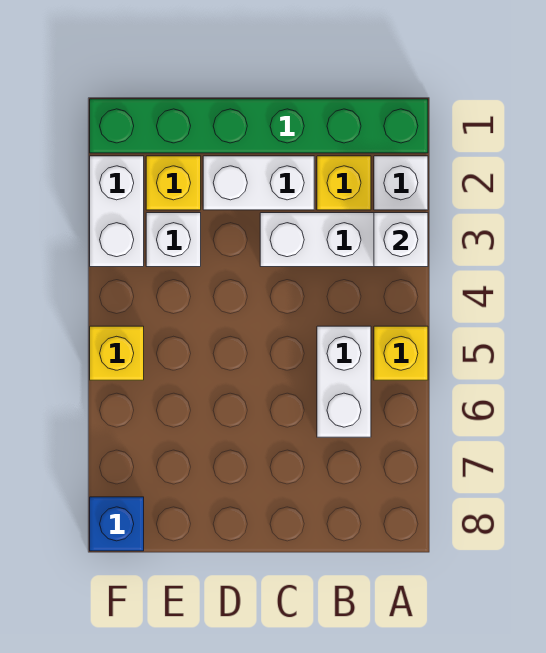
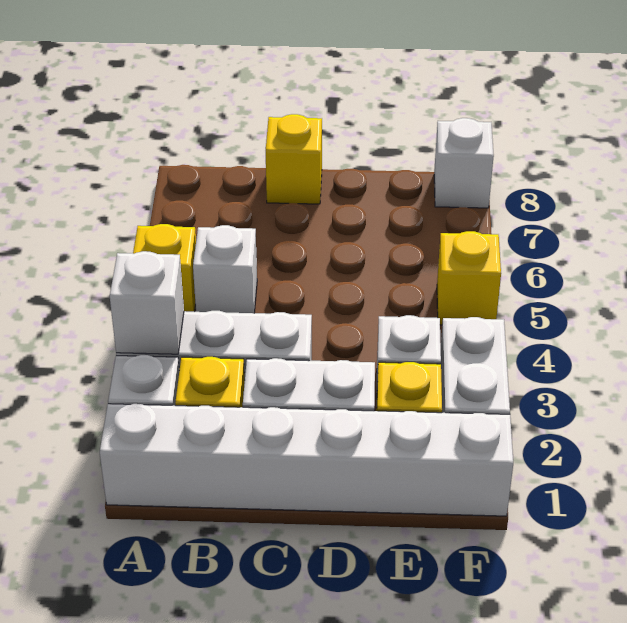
green 1x6 brick [90,99,428,153] -> white 1x6 brick [100,404,513,516]
white 1x2 brick [317,326,371,437] -> white 1x1 brick [193,225,257,313]
none -> yellow 1x1 brick [266,114,322,204]
blue 1x1 brick [90,497,144,551] -> white 1x1 brick [434,118,494,208]

